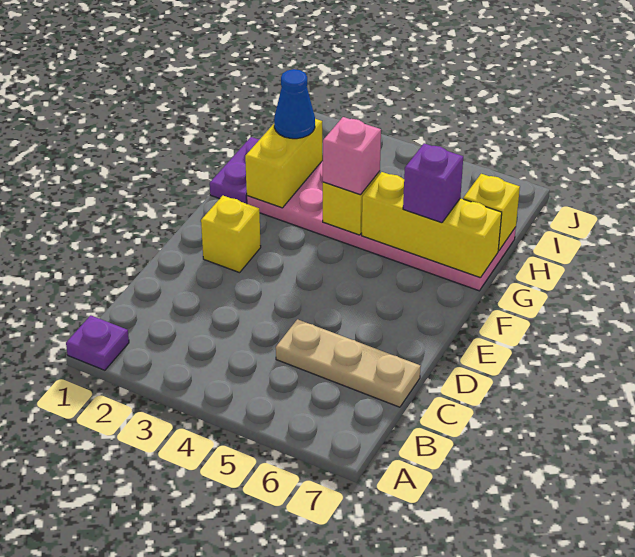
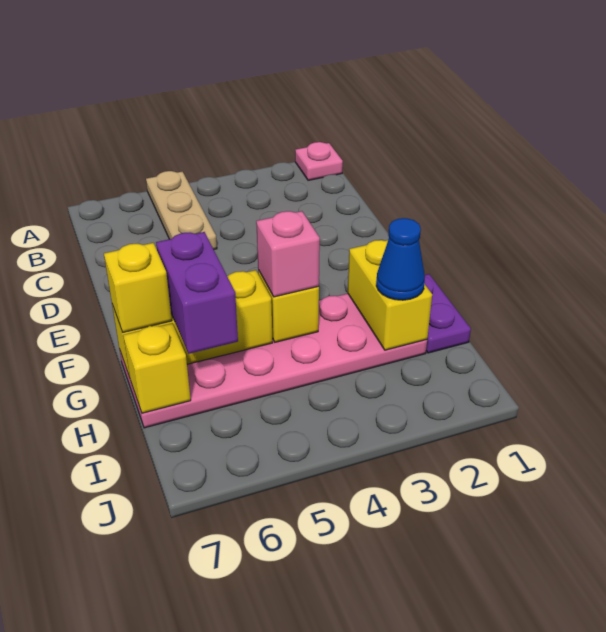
purple 1x1 plate [66,315,129,370] -> pink 1x1 plate [295,142,343,180]
tan 1x3 plate [276,319,421,407] -> tan 1x3 plate turned to [146,171,217,249]
yellow 1x1 brick [201,196,261,273] -> yellow 1x1 brick moved to [104,243,172,332]
purple 1x1 brick [403,143,463,223] -> purple 1x2 brick [156,232,238,354]

